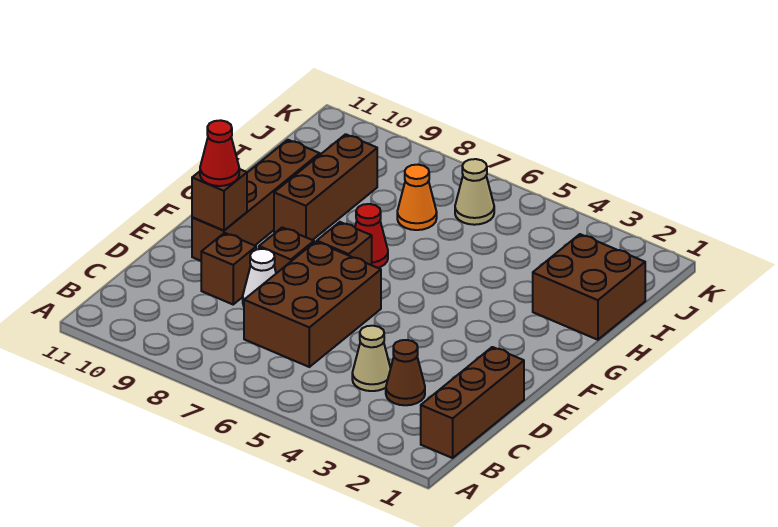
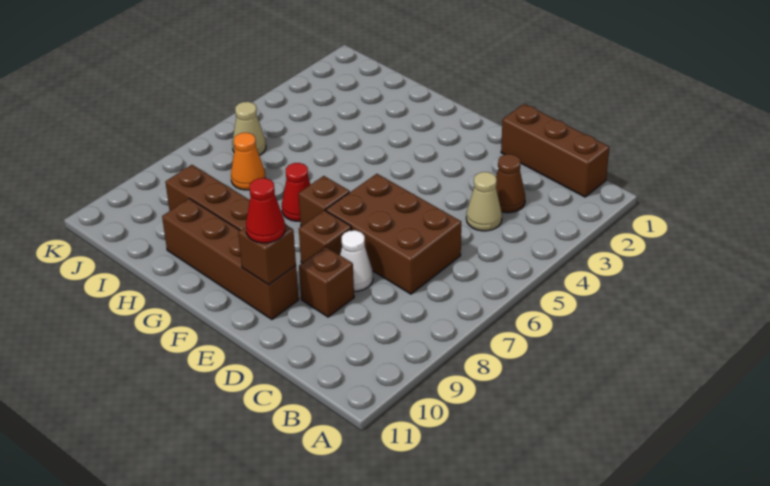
brown 2x2 brick [533,234,645,340] -> none

